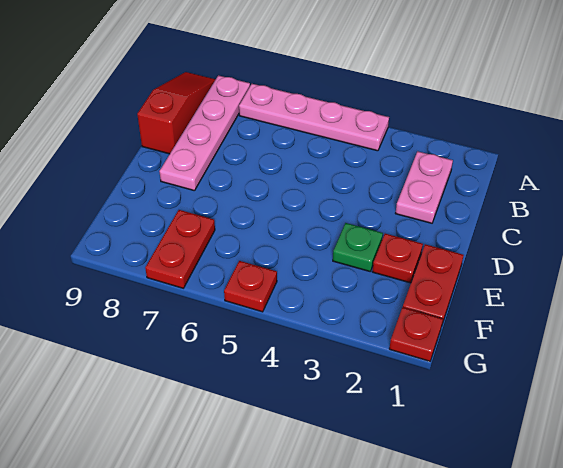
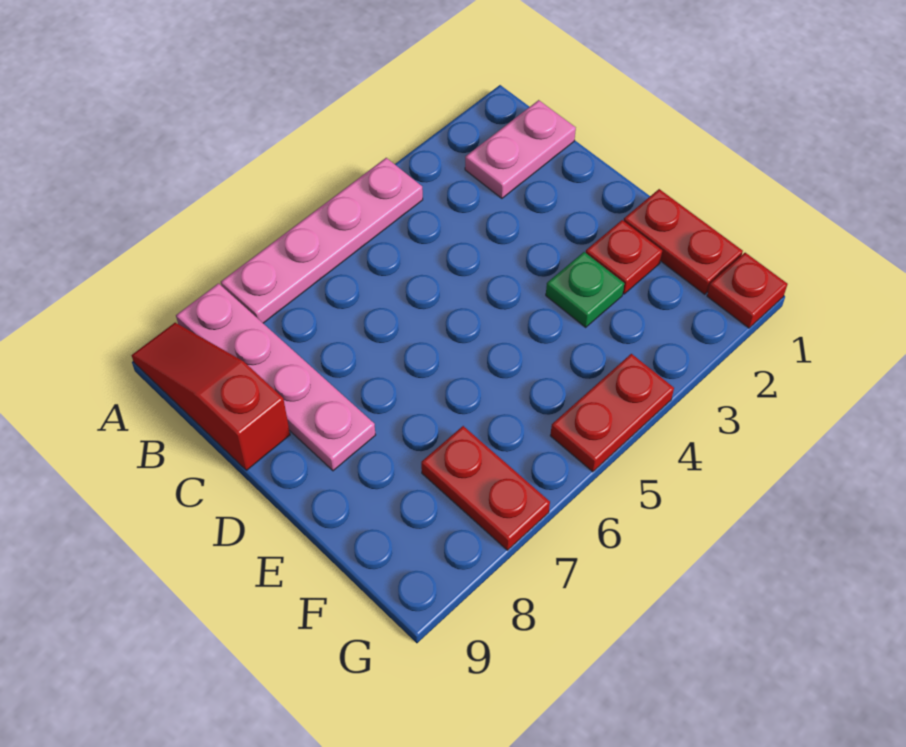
pink 1x2 plate [395,151,453,223] -> pink 1x2 plate turned to [465,100,576,198]
red 1x1 plate [224,261,277,312] -> red 1x2 plate [550,354,674,472]

